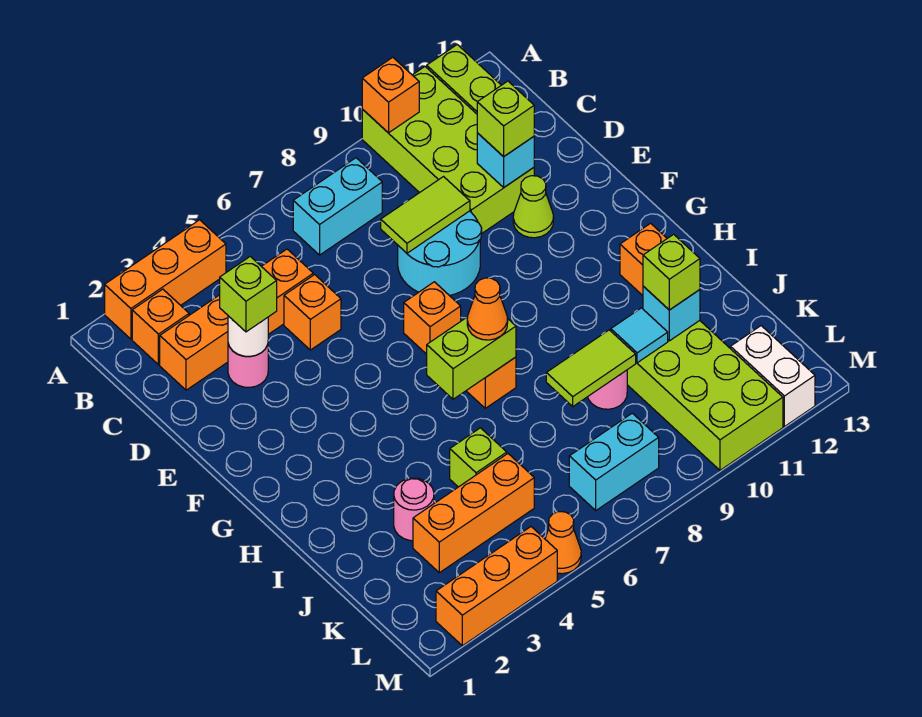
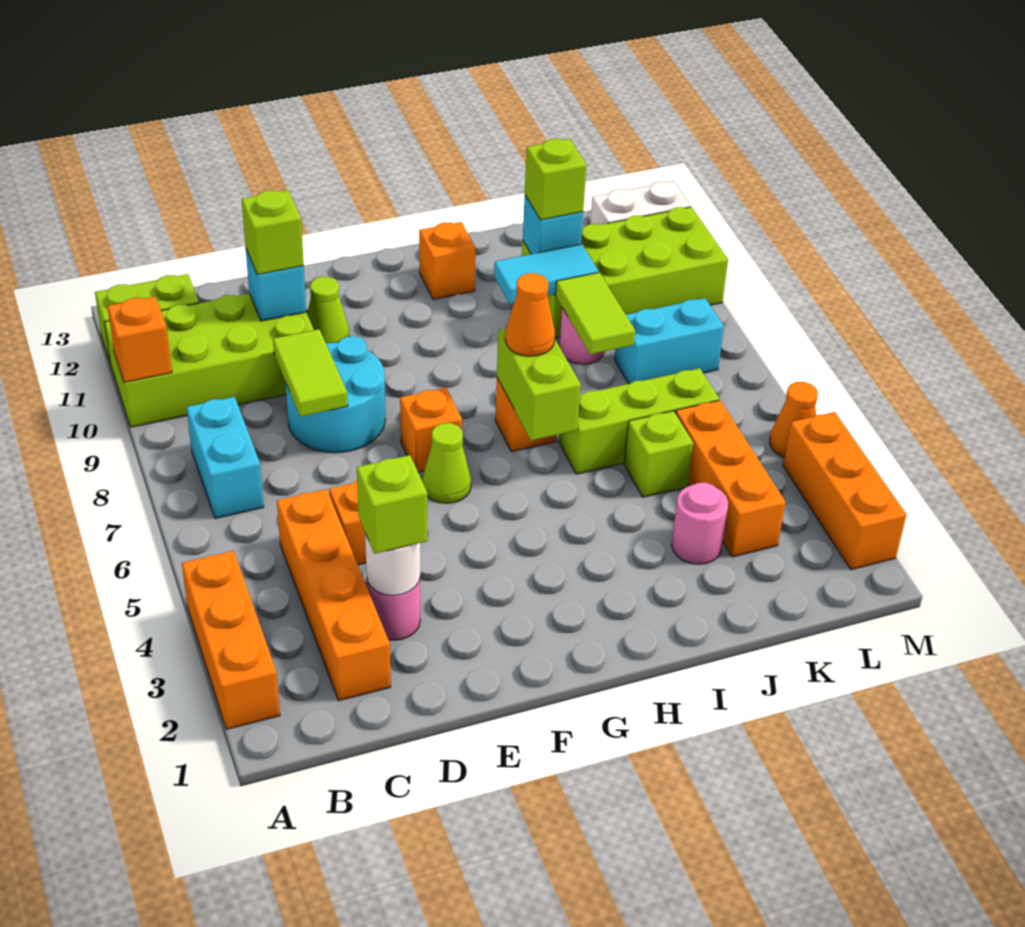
orange 1x1 brick [132,289,189,365] -> none
none -> lime 1x1 cone [422,423,471,503]
none -> lime 1x3 brick [559,368,719,474]
cyan 1x1 tile [611,308,668,363] -> cyan 1x2 tile [494,244,599,303]
cyan 1x2 brick [569,413,659,510] -> cyan 1x2 brick turned to [614,298,724,384]

